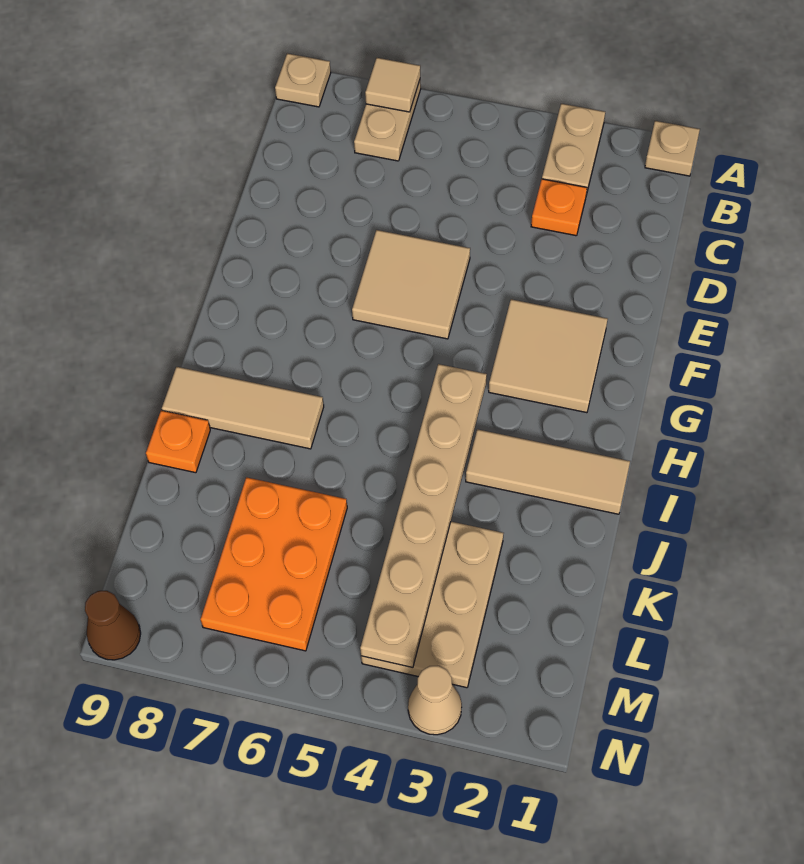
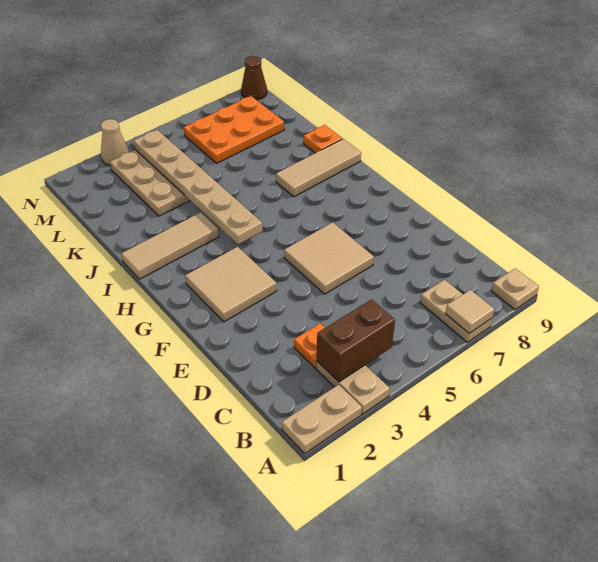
tan 1x1 plate [645,121,700,176] -> tan 1x2 plate [282,385,362,454]
none -> brown 1x2 brick [317,299,395,382]
orange 2x3 plate [200,477,347,651] -> orange 2x3 plate turned to [184,96,284,163]

